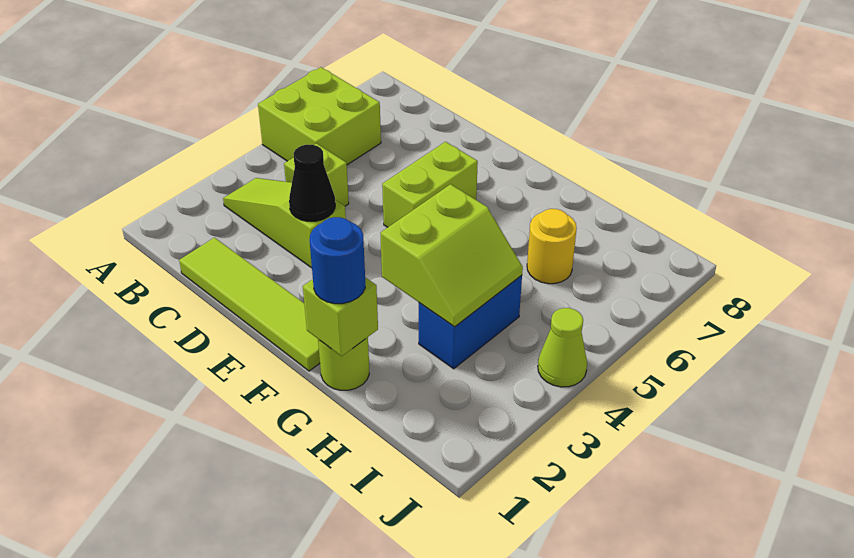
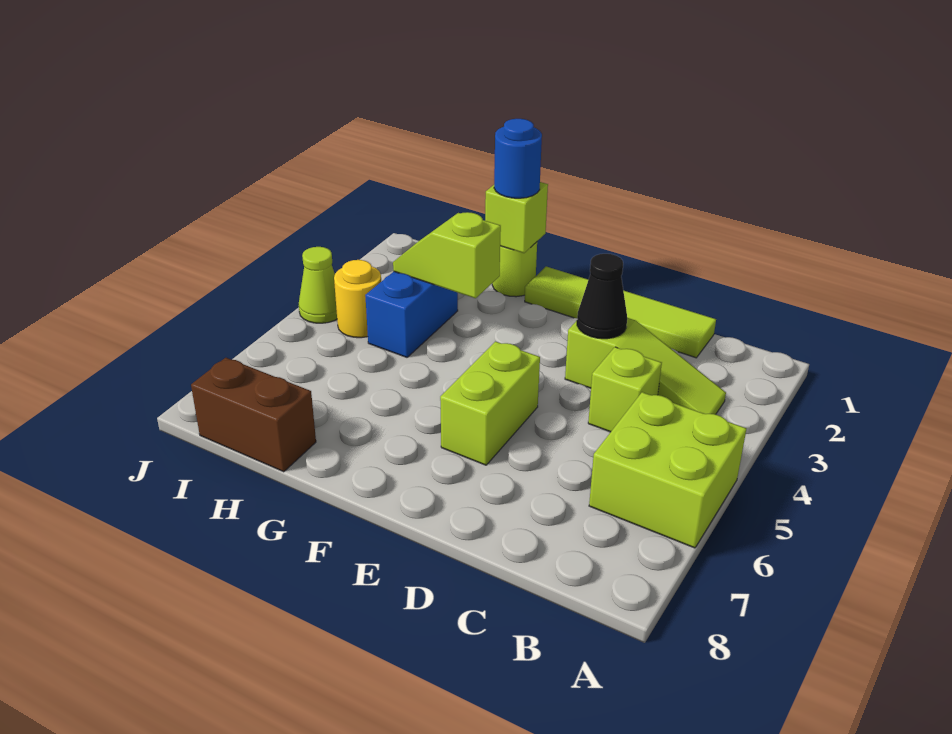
lime 2x2 slope [381,184,523,327] -> lime 1x2 slope [393,212,501,298]
yellow 1x1 round brick [527,209,577,284] -> yellow 1x1 round brick moved to [334,260,381,338]
none -> brown 1x2 brick [191,358,316,472]

